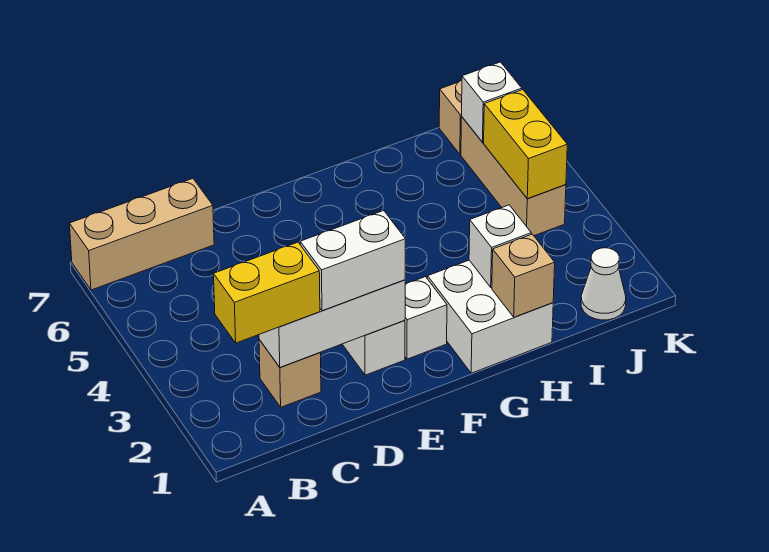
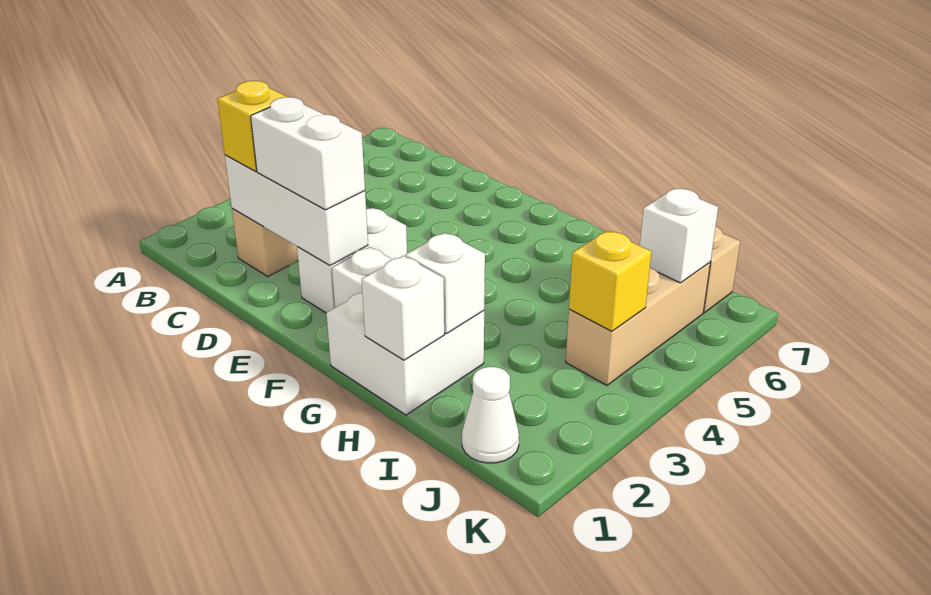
tan 1x3 brick [69,179,214,290] -> none
yellow 1x2 brick [214,242,320,343] -> yellow 1x1 brick [217,81,287,171]
tan 1x1 brick [492,234,555,317] -> white 1x1 brick [362,256,444,360]
yellow 1x2 brick [484,90,567,199] -> yellow 1x1 brick [569,231,651,331]

